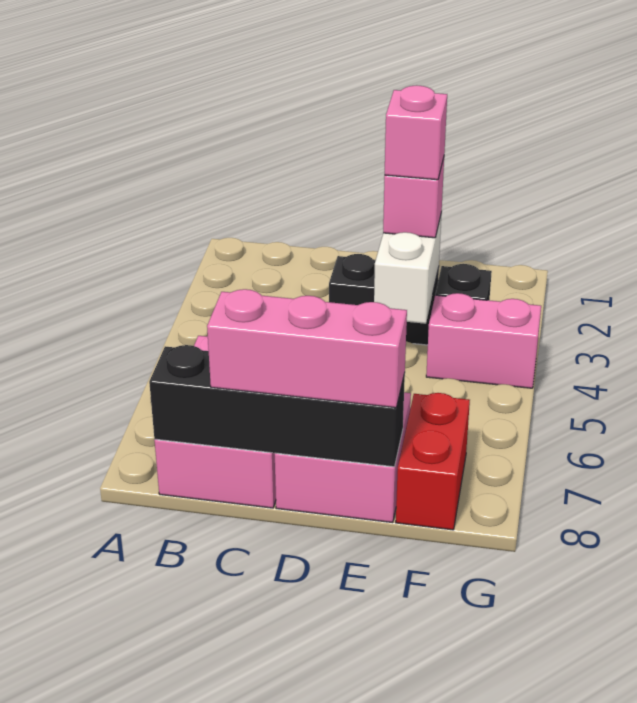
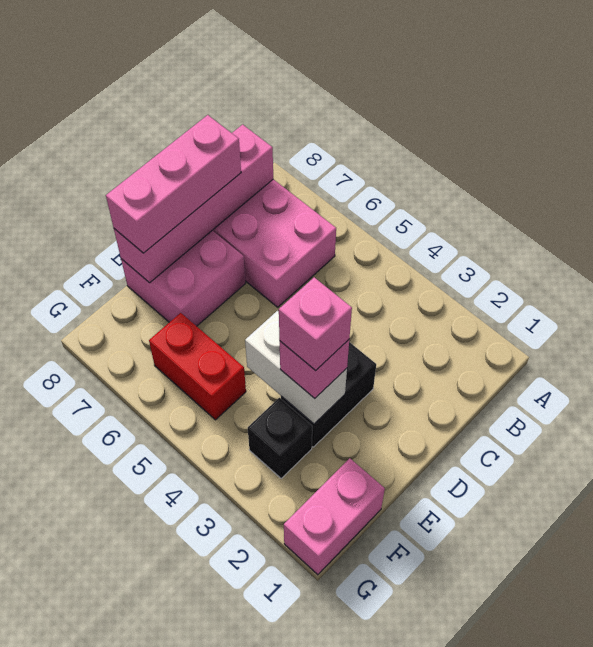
black 1x4 brick [149,345,405,467] -> pink 1x4 brick [114,125,273,283]
pink 1x2 brick [426,293,541,388] -> pink 1x2 brick moved to [284,458,385,575]
red 1x2 brick [396,393,470,530] -> red 1x2 brick moved to [149,313,246,420]

